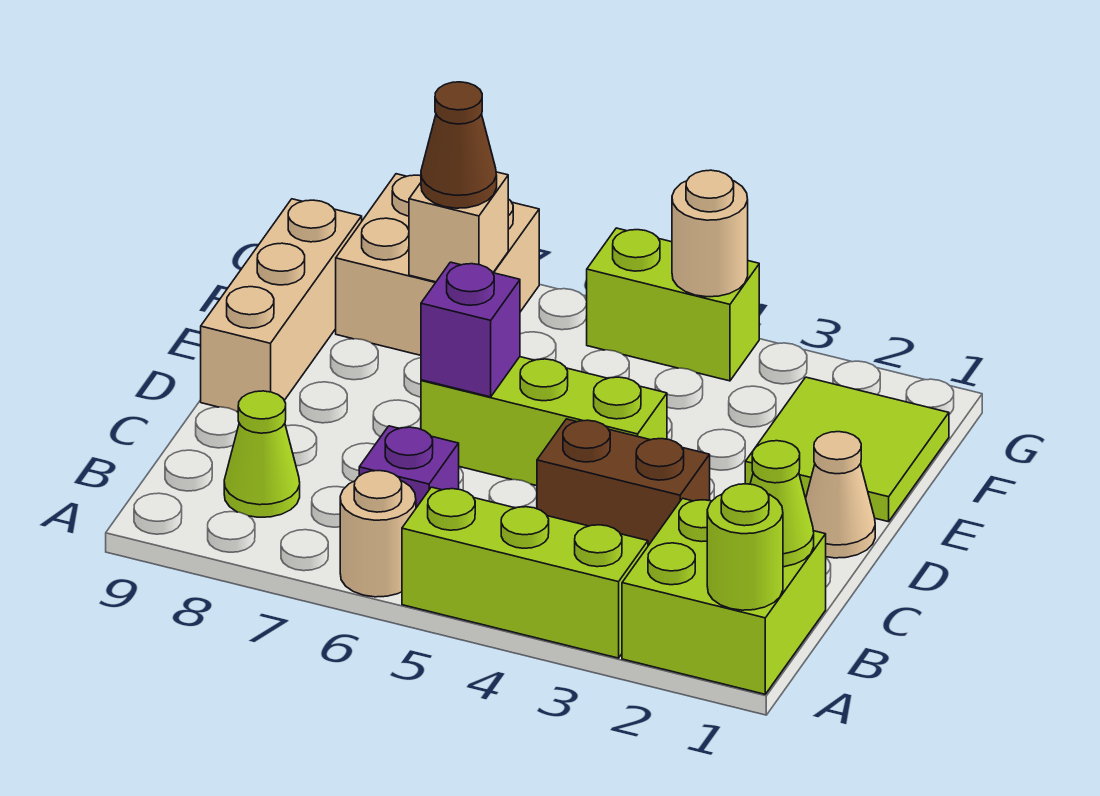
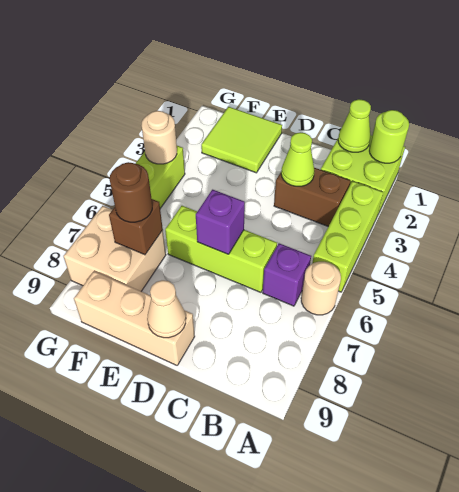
lime 1x1 cone [224,391,300,517] -> lime 1x1 cone moved to [281,132,314,186]
brown 1x2 brick [537,419,710,546] -> brown 1x2 brick turned to [274,168,350,227]
tan 1x1 cone [806,432,875,558] -> tan 1x1 cone moved to [147,280,186,338]
lime 1x3 brick [421,357,667,486] -> lime 1x3 brick turned to [165,206,277,292]
tan 1x1 brick [409,172,508,282] -> brown 1x1 brick [109,199,163,255]
brown 1x1 cone [421,82,497,208] -> brown 1x1 round brick [110,162,152,222]

